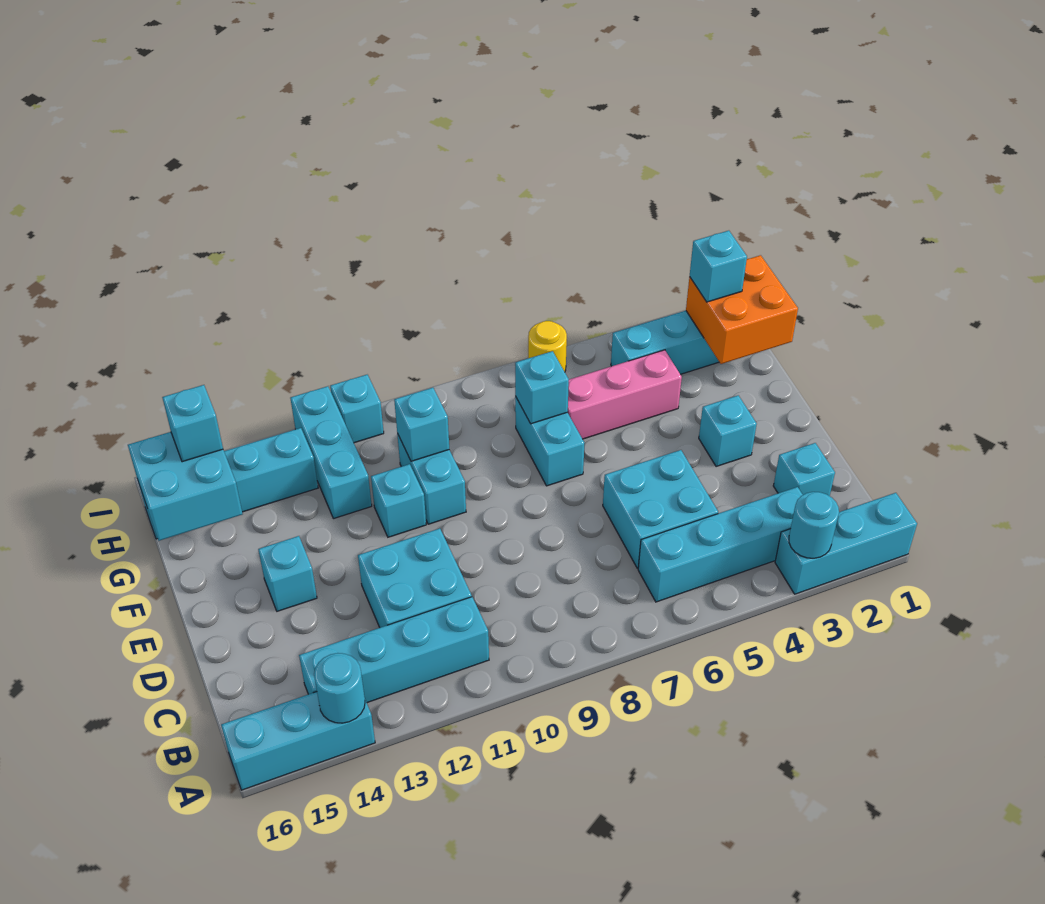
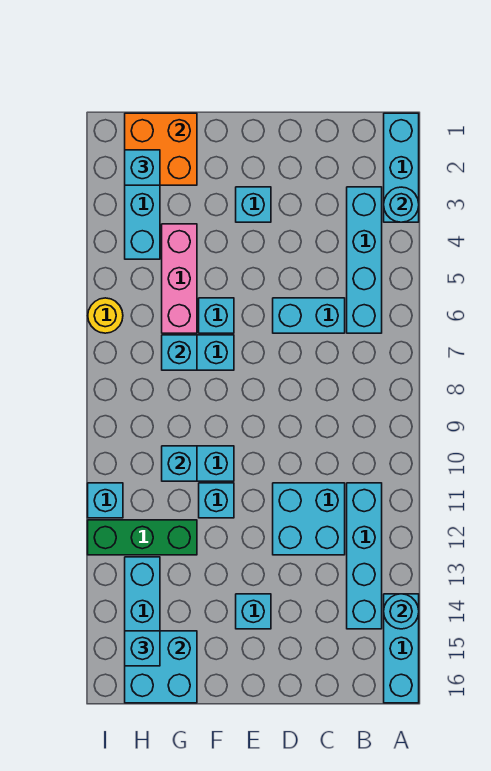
cyan 1x1 brick [773,443,835,496] -> cyan 1x1 brick moved to [199,298,234,333]
cyan 2x2 brick [603,450,718,568] -> cyan 1x2 brick [273,298,345,333]
cyan 1x3 brick [291,386,372,519] -> green 1x3 brick [88,520,197,555]

